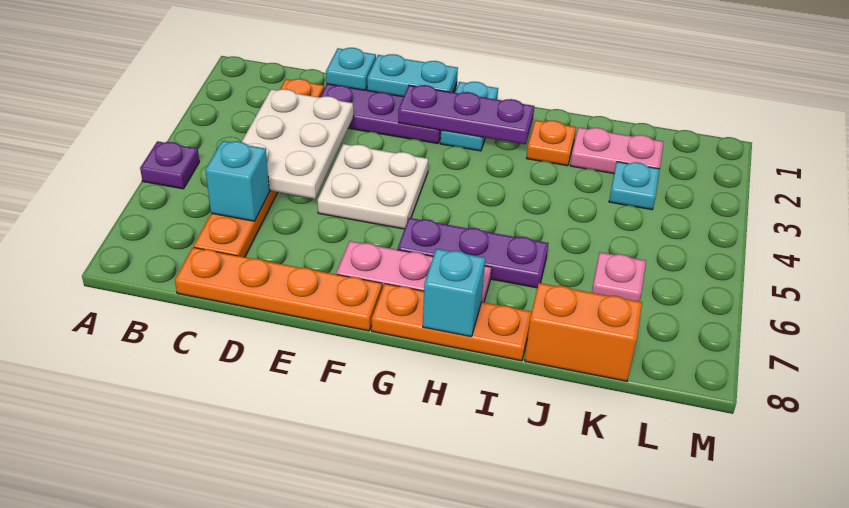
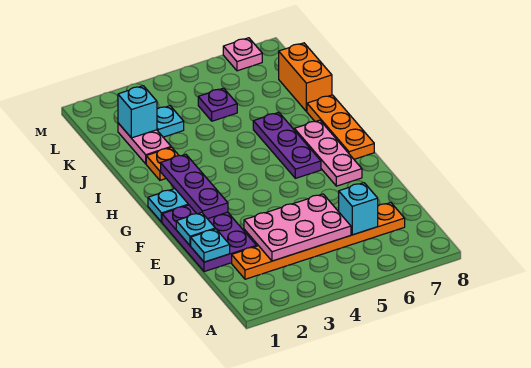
purple 1x1 plate [140,141,199,189] -> purple 1x1 plate moved to [198,88,237,121]
white 2x3 plate [242,89,353,199] -> pink 2x3 plate [244,194,351,261]
orange 1x4 plate [175,247,382,331] -> none
cyan 1x2 plate [367,54,458,97] -> cyan 1x1 plate [176,212,215,245]
white 2x2 plate [318,144,428,229] -> none
cyan 1x1 brick [423,249,485,337] -> cyan 1x1 brick moved to [118,86,157,138]
pink 1x1 plate [592,252,646,301] -> pink 1x1 plate moved to [223,38,262,71]

